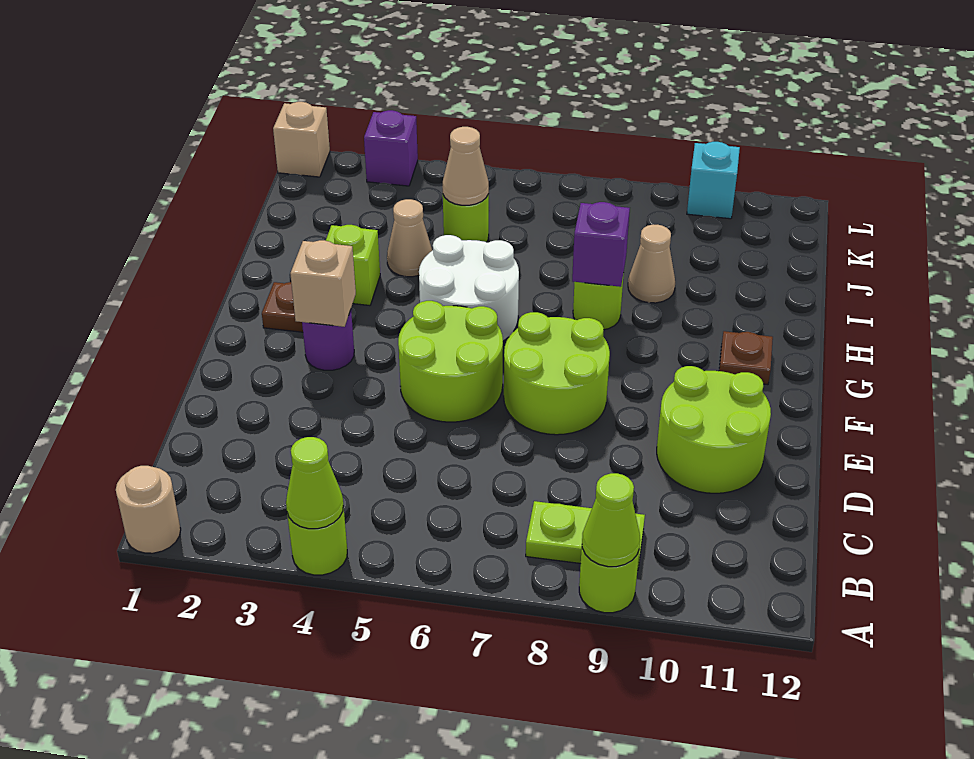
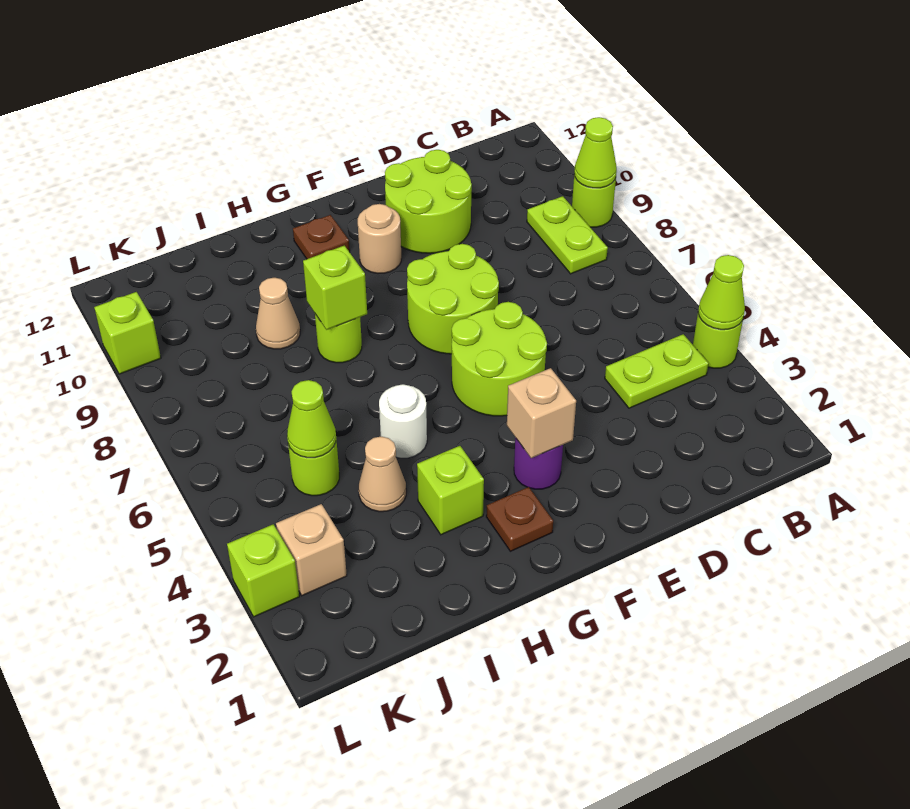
tan 1x1 round brick [116,466,181,553] -> tan 1x1 round brick moved to [358,204,401,273]
none -> lime 1x2 plate [605,334,709,408]
white 2x2 round brick [419,235,519,341] -> white 1x1 round brick [379,384,427,458]
purple 1x1 brick [572,202,630,287] -> lime 1x1 brick [303,245,367,330]
tan 1x1 cone [443,127,489,205] -> lime 1x1 cone [287,380,336,458]
tan 1x1 brick [273,102,330,177] -> tan 1x1 brick moved to [276,504,347,596]
purple 1x1 brick [364,110,418,186] -> lime 1x1 brick [227,524,299,617]
cyan 1x1 brick [687,142,740,219] -> lime 1x1 brick [94,292,161,374]

